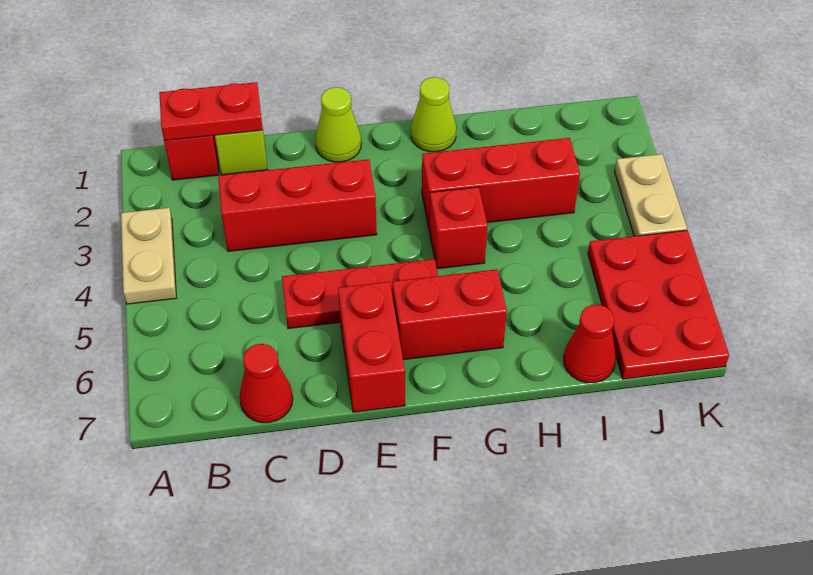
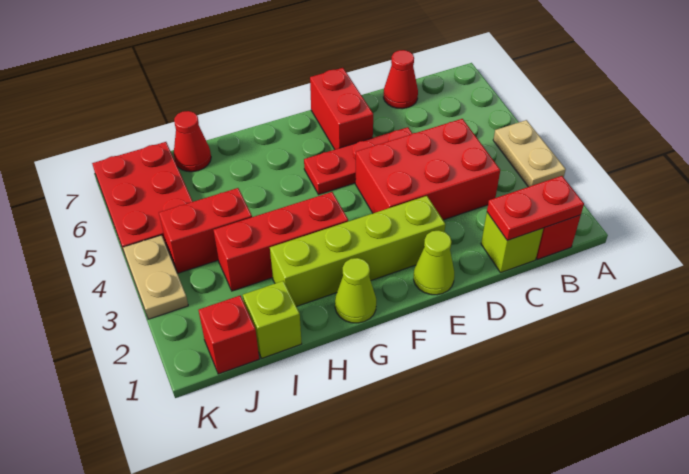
red 1x3 brick [218,159,377,251] -> red 2x3 brick [355,119,500,220]
none -> lime 1x4 brick [270,196,446,307]
red 1x2 brick [392,269,507,360] -> red 1x2 brick moved to [159,188,252,273]
red 1x1 brick [429,187,487,269] -> red 1x1 brick moved to [199,296,259,374]
none -> lime 1x1 brick [243,281,302,358]

